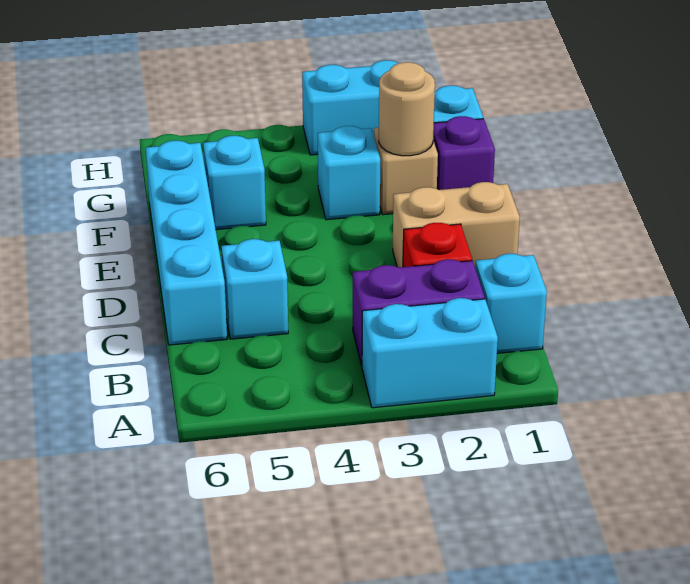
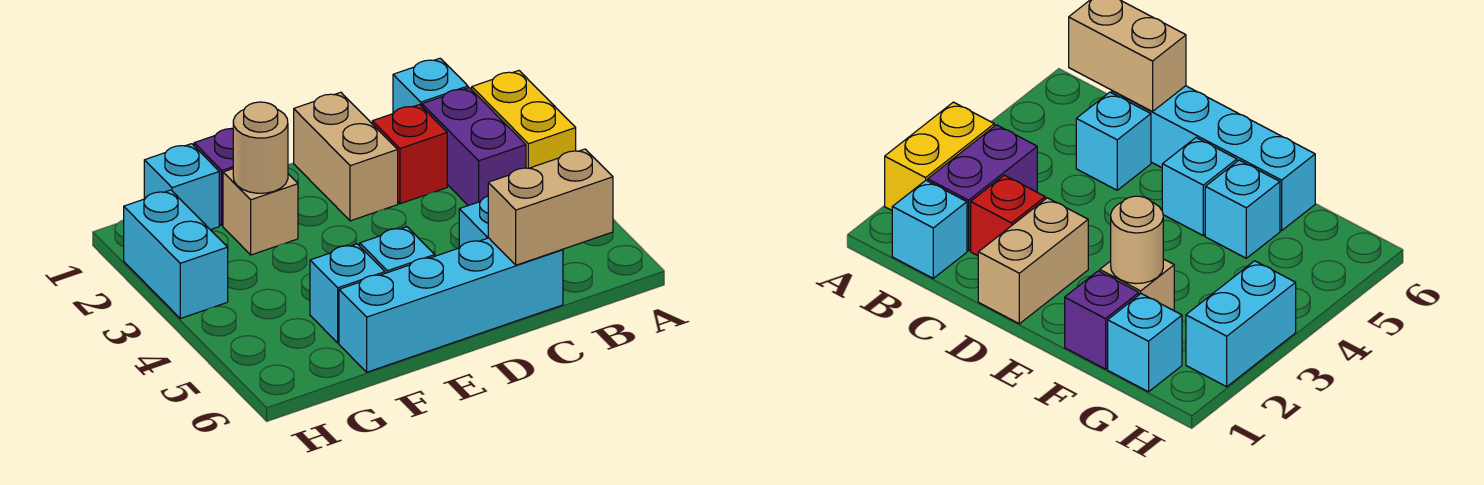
cyan 1x2 brick [362,298,498,408] -> yellow 1x2 brick [472,71,576,168]
none -> tan 1x2 brick [488,149,613,265]
cyan 1x1 brick [318,126,380,220] -> cyan 1x1 brick moved to [360,227,435,273]

